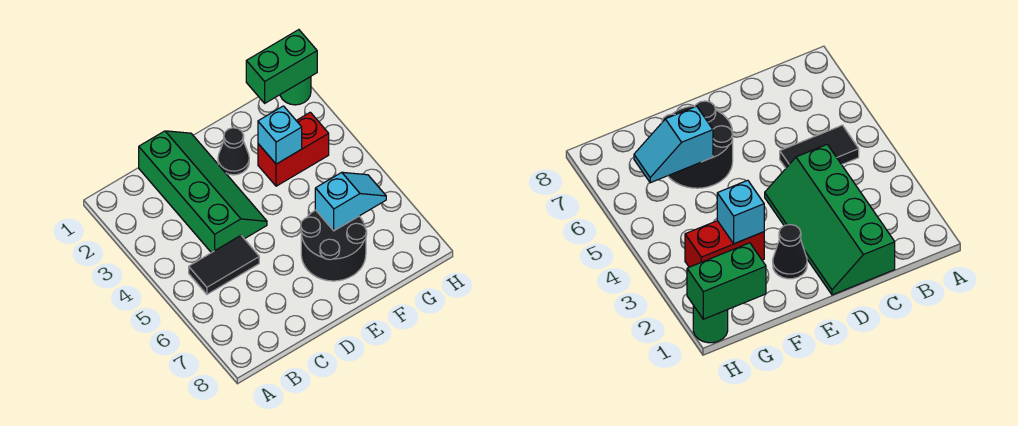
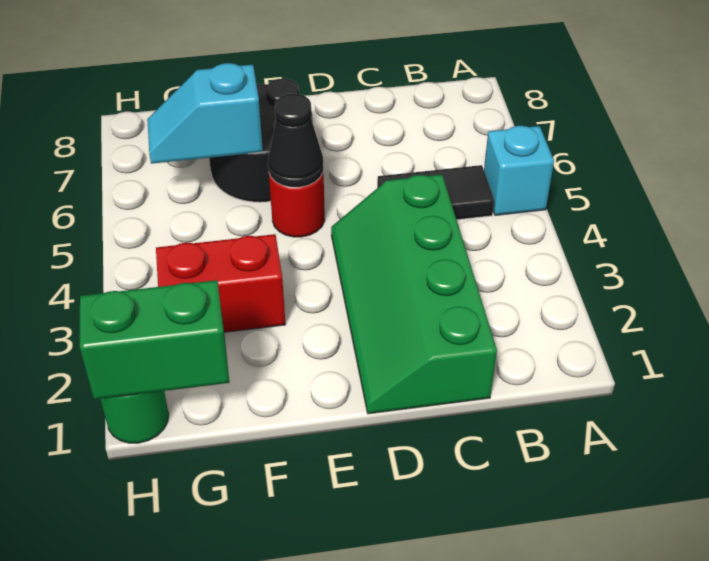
black 1x1 cone [218,128,249,175] -> black 1x1 cone moved to [268,94,323,187]
none -> red 1x1 round brick [269,172,325,237]
cyan 1x1 brick [258,106,302,164] -> cyan 1x1 brick moved to [484,126,554,215]

